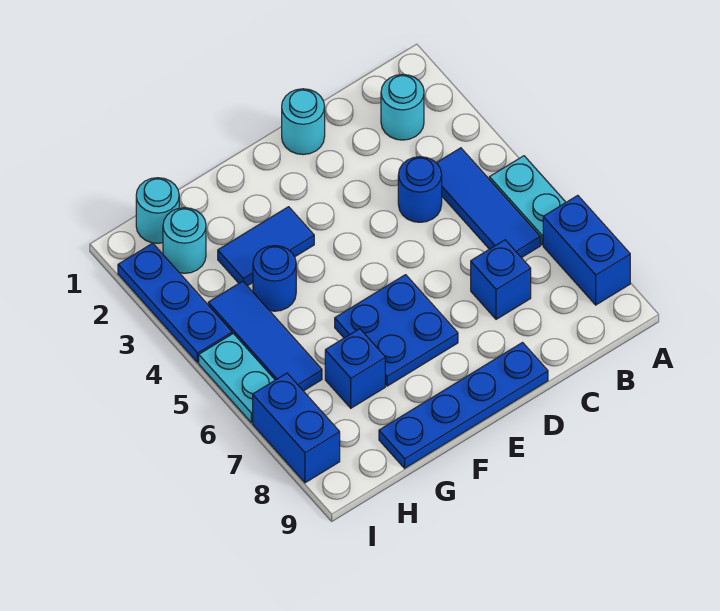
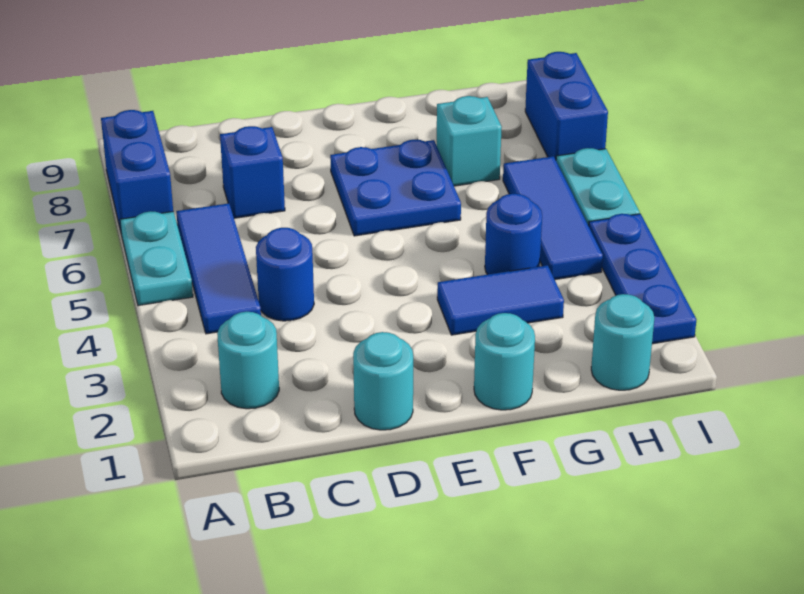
blue 1x4 plate [379,343,548,468] -> none
blue 1x1 brick [325,329,385,408] -> cyan 1x1 brick [437,96,502,186]
cyan 1x1 round brick [163,208,206,273] -> cyan 1x1 round brick moved to [474,313,535,410]

